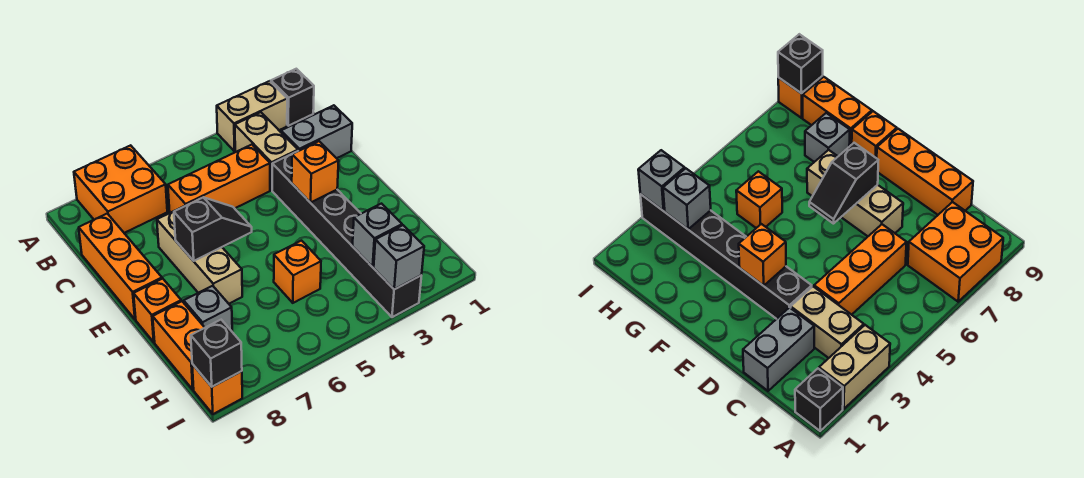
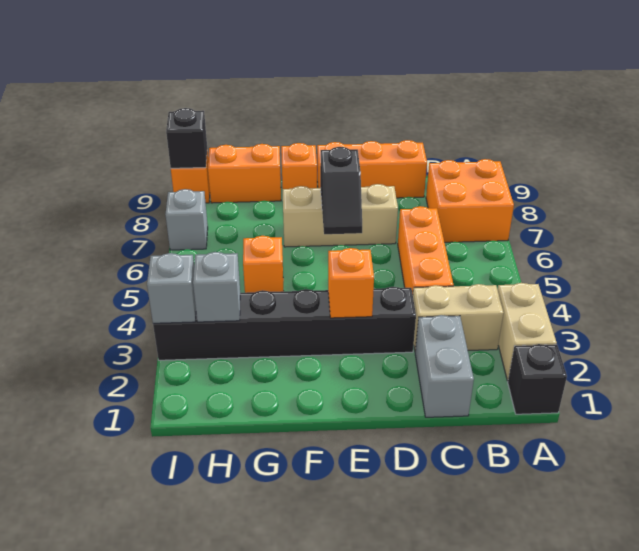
grey 1x1 brick [184,286,232,331] -> grey 1x1 brick moved to [165,189,208,250]

